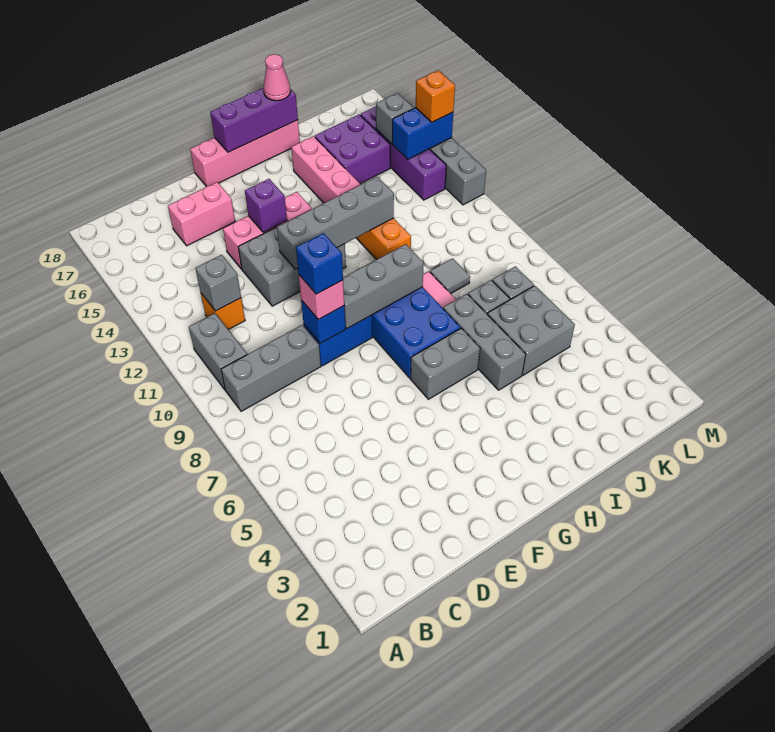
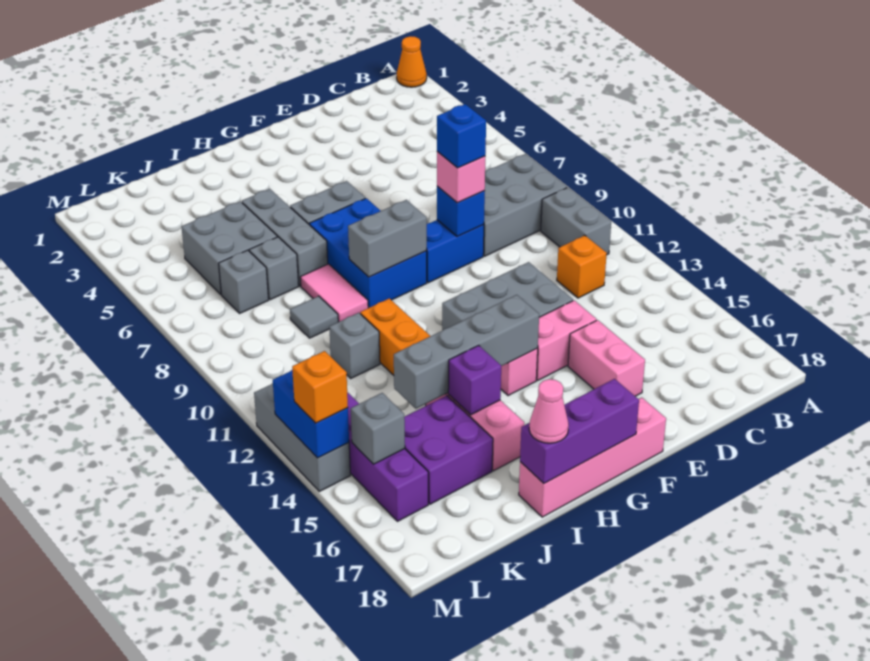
none -> orange 1x1 cone [397,36,427,87]
grey 1x3 brick [221,325,321,411] -> grey 2x3 brick [483,154,567,256]
grey 1x1 brick [195,255,241,311] -> grey 1x1 brick moved to [329,313,380,378]
pink 1x2 brick [168,182,235,246] -> pink 1x2 brick turned to [568,320,645,396]
grey 1x3 brick [343,244,424,328] -> grey 1x2 brick [348,200,427,277]
grey 1x4 brick [277,177,394,269] -> grey 1x4 brick moved to [394,295,539,409]
purple 1x1 brick [245,179,287,232] -> purple 1x1 brick moved to [448,345,501,415]
blue 1x2 brick [392,108,453,159] -> blue 1x2 brick turned to [273,370,349,458]

